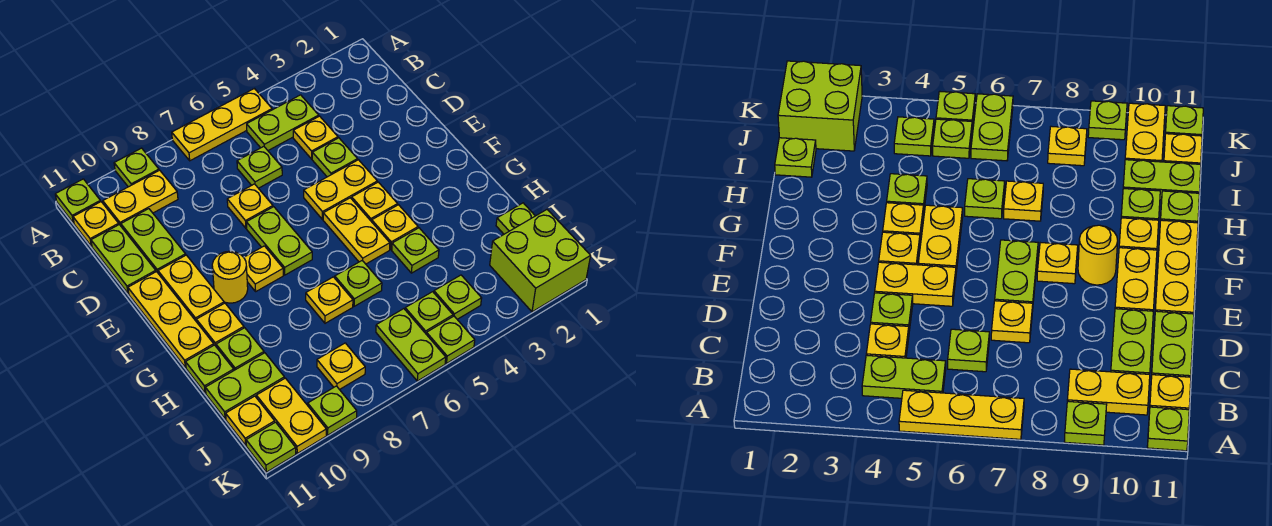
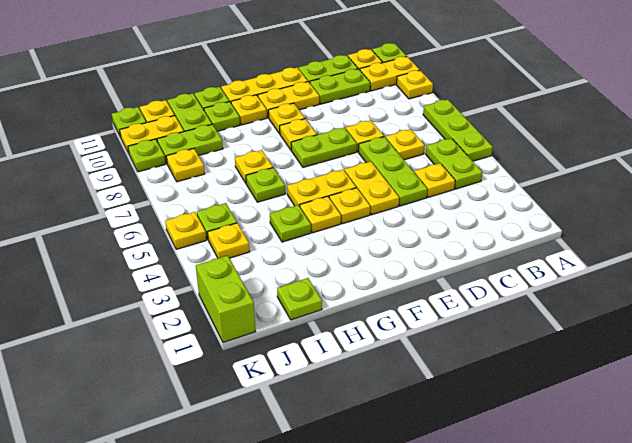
yellow 1x3 plate [172,89,272,161] -> lime 1x3 plate [423,99,493,161]
lime 1x1 plate [114,148,159,187] -> yellow 1x1 plate [396,70,433,99]
yellow 1x2 plate [103,170,178,226] -> yellow 1x2 plate turned to [360,57,419,91]
lime 1x1 plate [237,146,282,188] -> yellow 1x1 plate [385,129,425,160]
lime 1x1 plate [312,138,358,177] -> lime 1x3 plate [359,137,428,206]
yellow 1x1 round brick [212,251,248,303] -> yellow 1x1 plate [269,103,305,134]
lime 2x2 brick [490,210,590,312] -> lime 1x2 brick [196,256,255,343]
lime 1x1 plate [434,275,482,319] -> yellow 1x1 plate [208,223,250,258]
lime 1x2 plate [376,309,446,381] -> lime 1x2 plate moved to [157,124,223,163]
lime 1x1 plate [426,316,475,363] -> yellow 1x1 plate [165,212,206,249]

